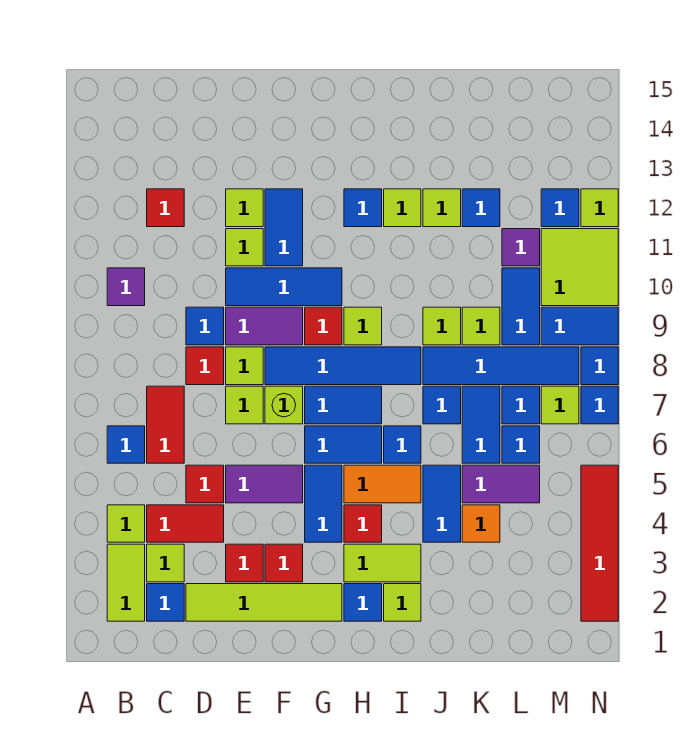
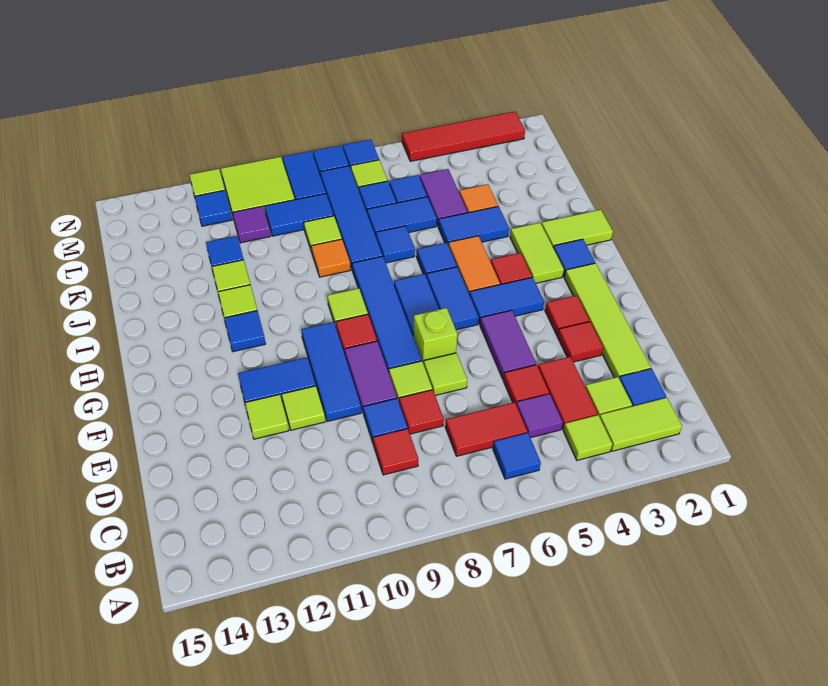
purple 1x1 tile [107,268,145,306] -> purple 1x1 tile moved to [516,394,563,438]
red 1x1 tile [147,189,184,227] -> red 1x1 tile moved to [373,429,418,475]
lime 1x1 tile [384,584,421,621] -> lime 1x2 tile [542,210,613,247]
lime 1x1 tile [423,307,461,345] -> orange 1x1 tile [311,239,350,277]

